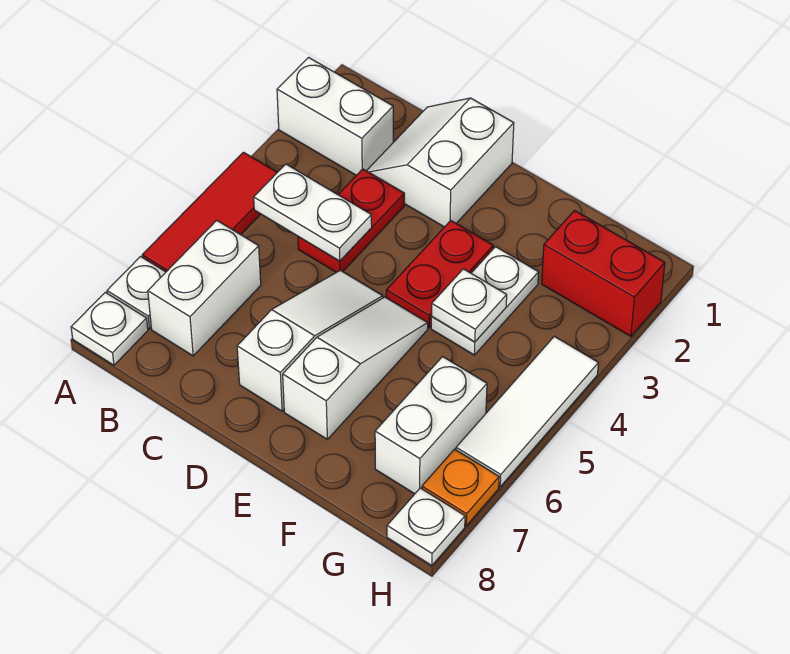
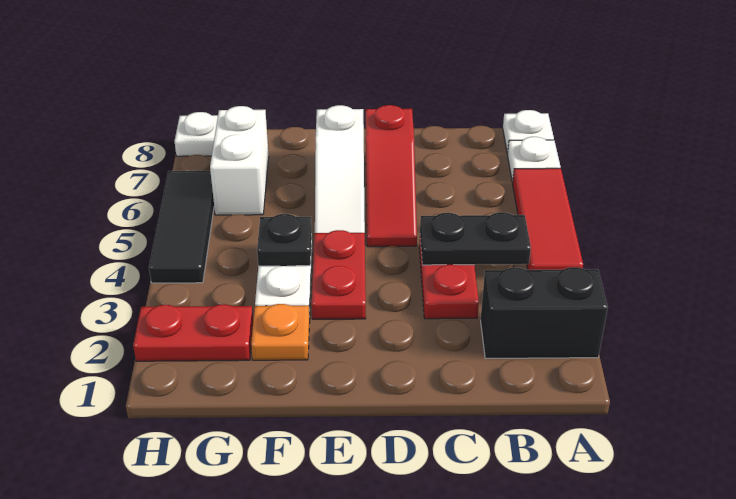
white 1x2 brick [277,57,393,175] -> black 1x2 brick [481,267,608,359]
white 1x2 plate [254,164,372,261] -> black 1x2 plate [420,212,531,265]
white 1x2 brick [148,220,261,356] -> none
white 2x2 slope [367,98,514,227] -> none
white 1x3 slope [237,270,383,411] -> red 1x3 slope [366,105,417,247]
white 1x1 plate [432,269,507,342] -> black 1x1 plate [257,214,312,266]
red 1x2 brick [542,211,665,336] -> red 1x2 plate [133,304,253,361]
white 1x3 tile [456,336,598,487] -> black 1x3 tile [149,171,214,283]
orange 1x1 plate [422,449,499,526] -> orange 1x1 plate moved to [251,304,310,360]

